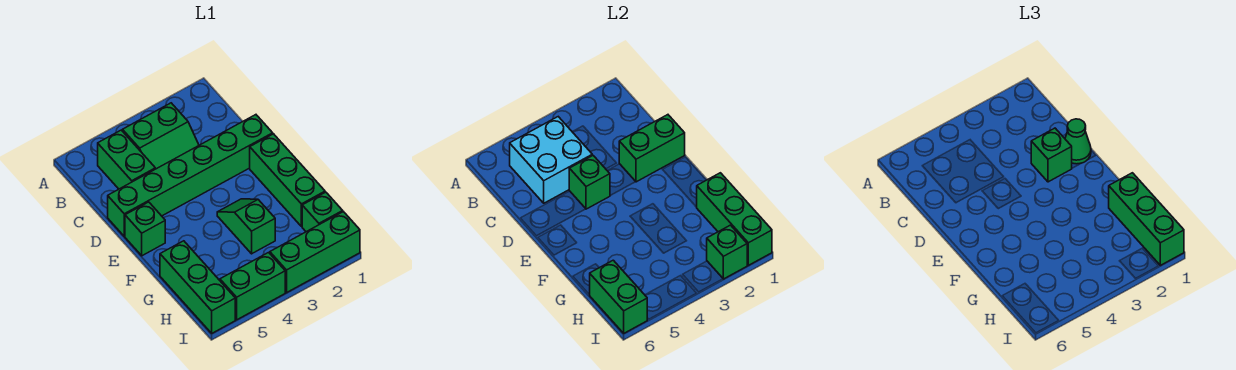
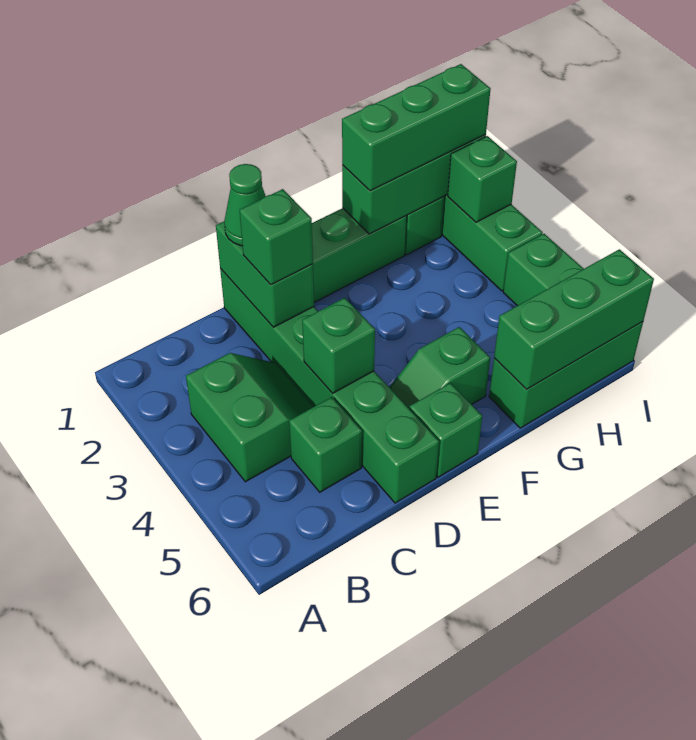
cyan 2x2 brick [510,117,592,203] -> none
green 1x2 brick [98,130,155,189] -> green 1x1 brick [289,397,362,492]
green 1x2 slope [217,199,275,254] -> green 1x2 slope moved to [389,327,490,409]
green 1x2 brick [590,260,647,333] -> green 1x3 brick [494,249,654,389]

